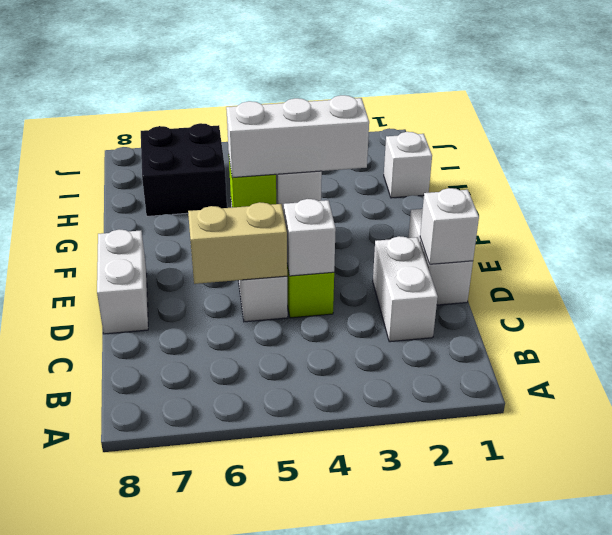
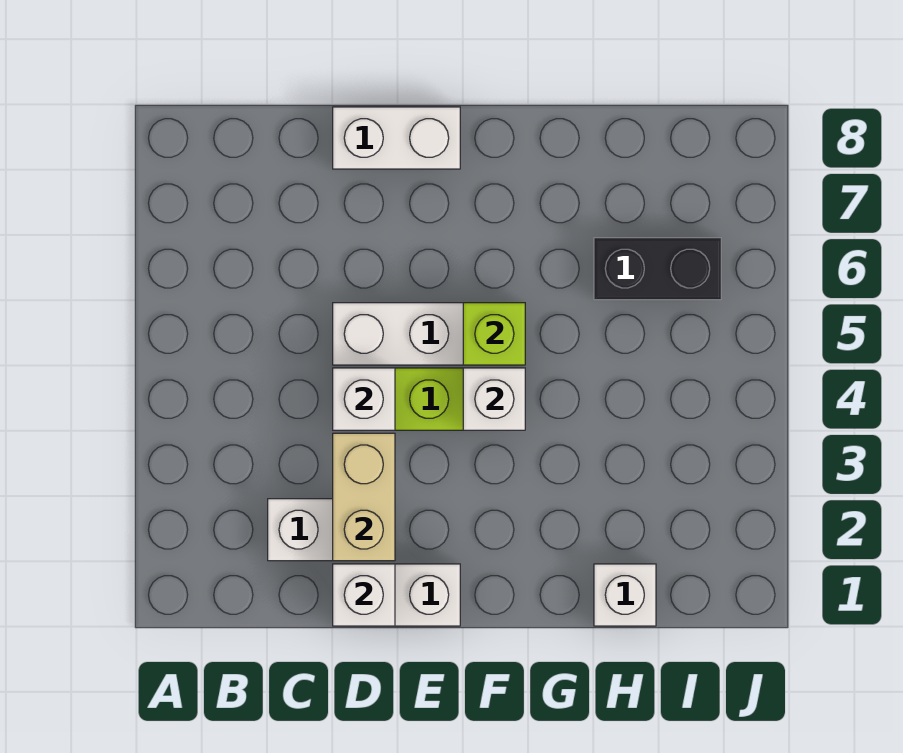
tan 1x2 brick [188,202,287,284] -> tan 1x2 brick moved to [333,433,395,561]
white 1x3 brick [226,95,369,178] -> none
black 2x2 brick [141,123,227,216] -> black 1x2 brick [594,238,721,300]

